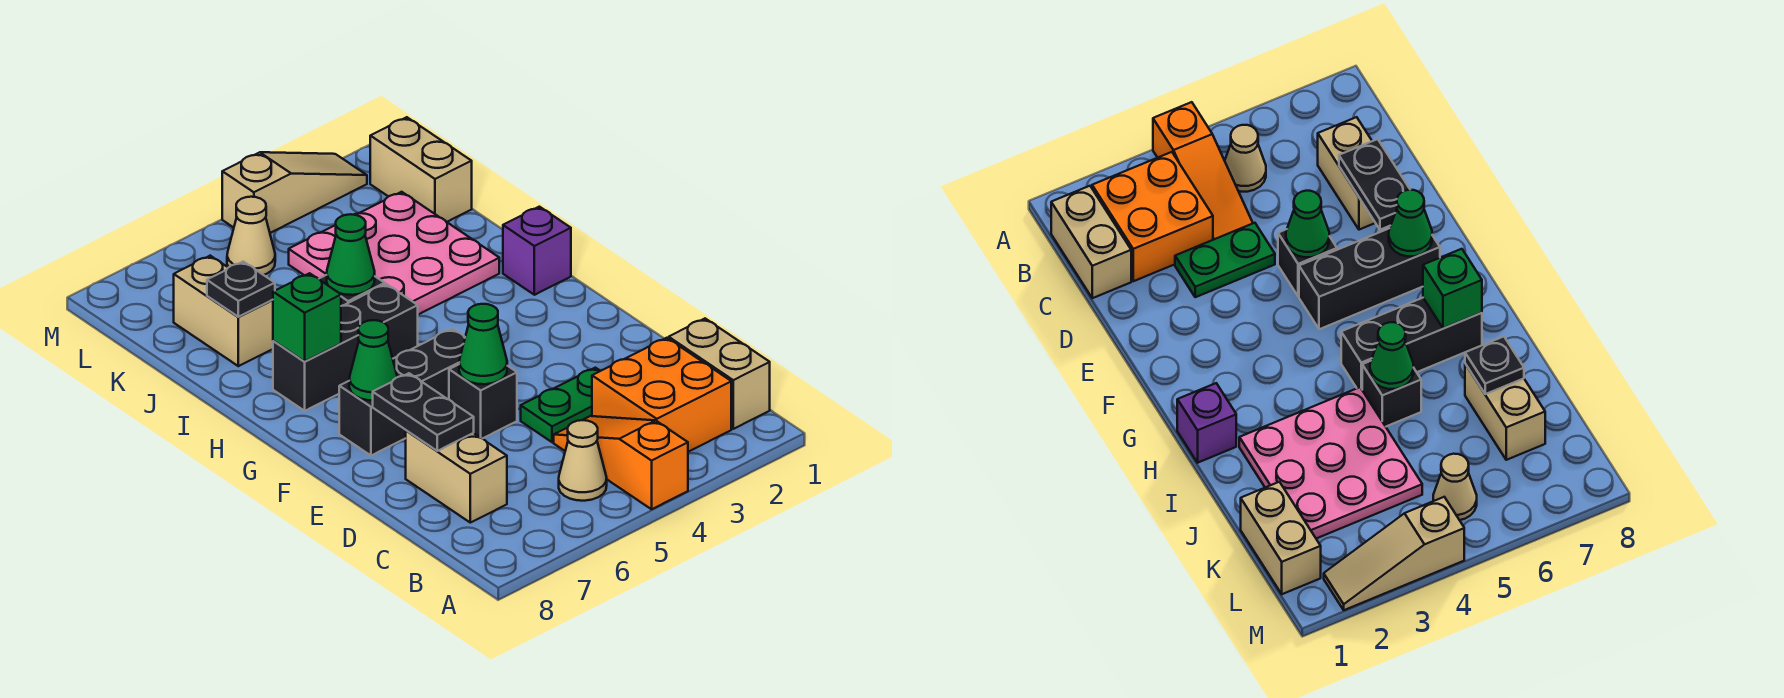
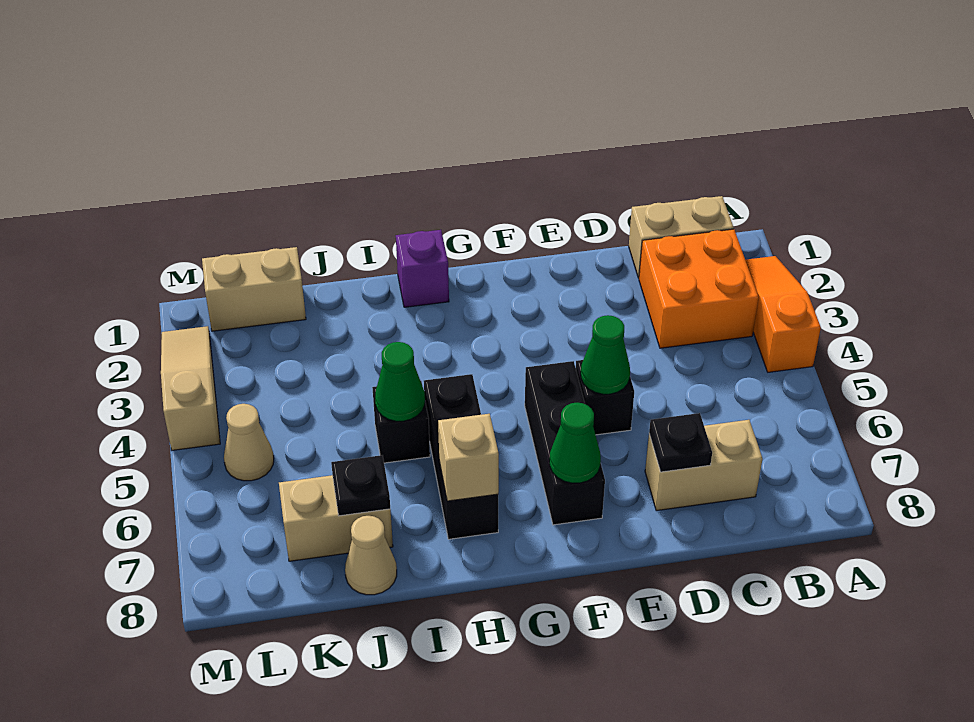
orange 1x3 slope [554,416,688,509] -> orange 1x3 slope turned to [746,256,821,372]
tan 1x1 cone [559,420,607,501] -> tan 1x1 cone moved to [345,516,397,595]
green 1x2 plate [521,368,600,442] -> none
black 1x2 plate [373,373,474,451] -> black 1x1 plate [649,413,712,472]
green 1x1 brick [273,273,341,362] -> tan 1x1 brick [438,414,499,501]
pink 3x3 plate [289,192,499,315] -> none

